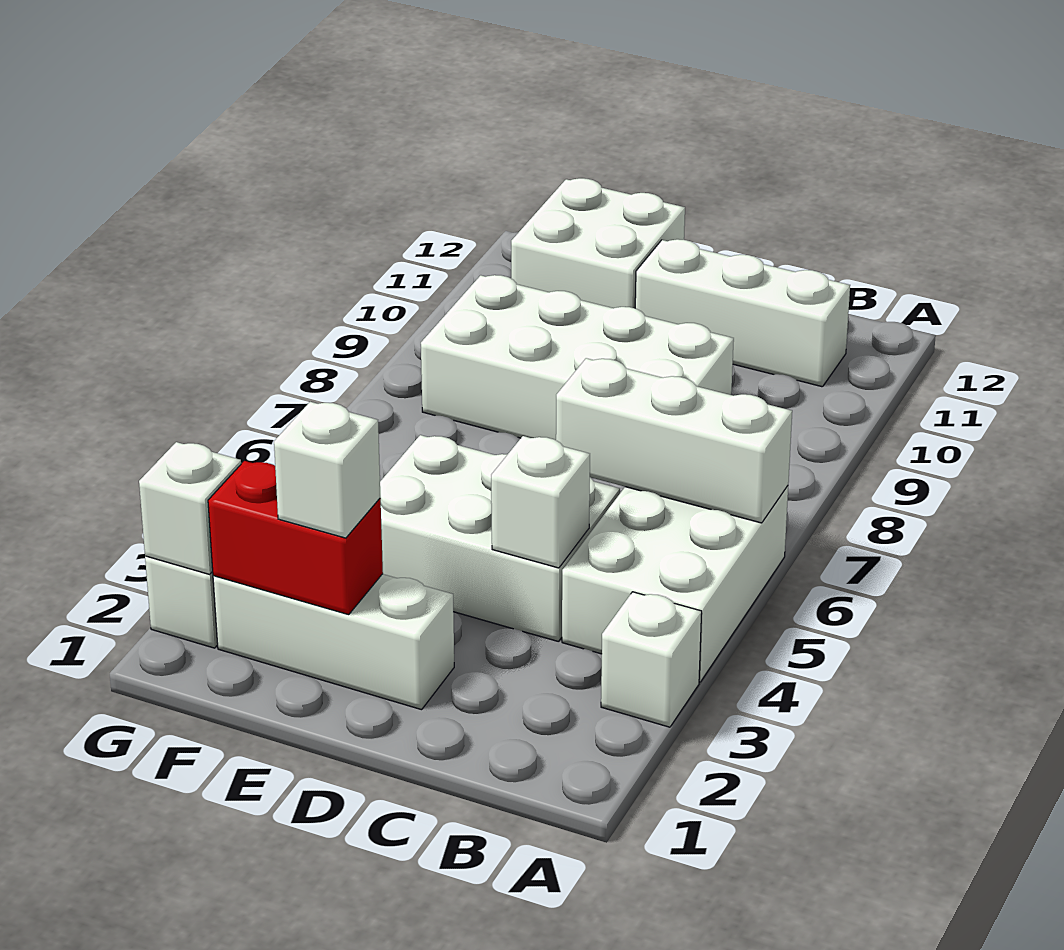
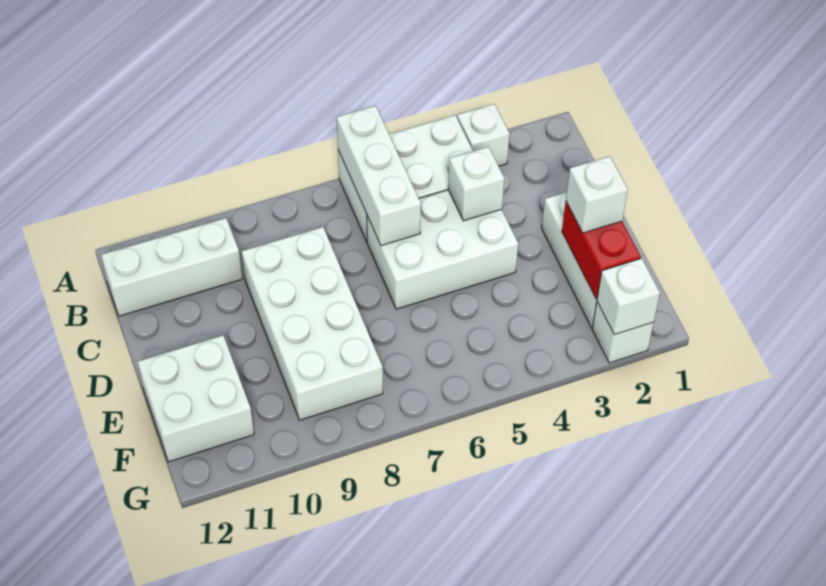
white 1x3 brick [635,239,850,387] -> white 1x3 brick turned to [101,218,242,316]
white 2x3 brick [380,435,620,642] -> white 2x3 brick turned to [367,190,518,309]

